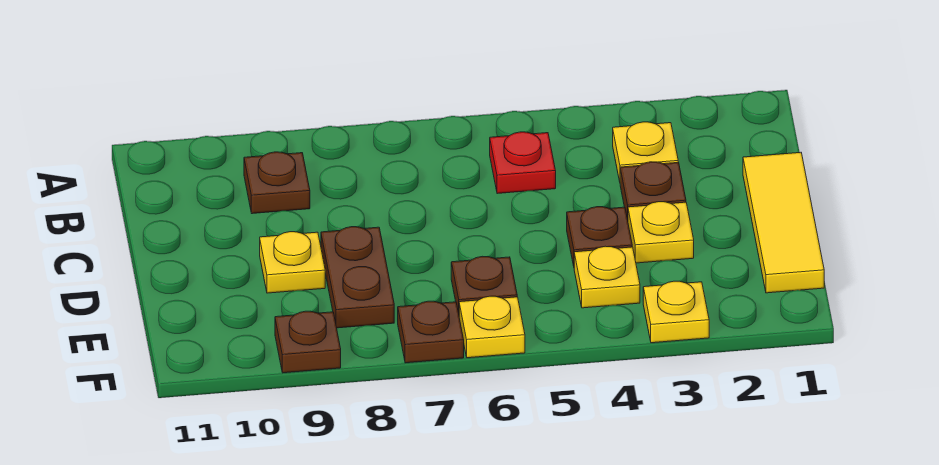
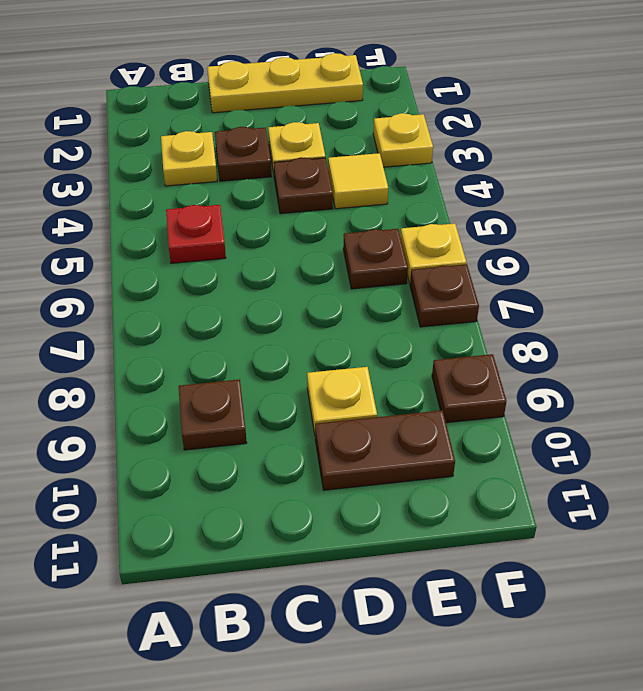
yellow 1x3 tile [743,152,824,293] -> yellow 1x3 plate [207,53,363,113]
brown 1x2 plate [321,227,394,328] -> brown 1x2 plate moved to [315,410,455,490]
yellow 1x1 plate [574,246,640,308] -> yellow 1x1 tile [328,153,388,209]

